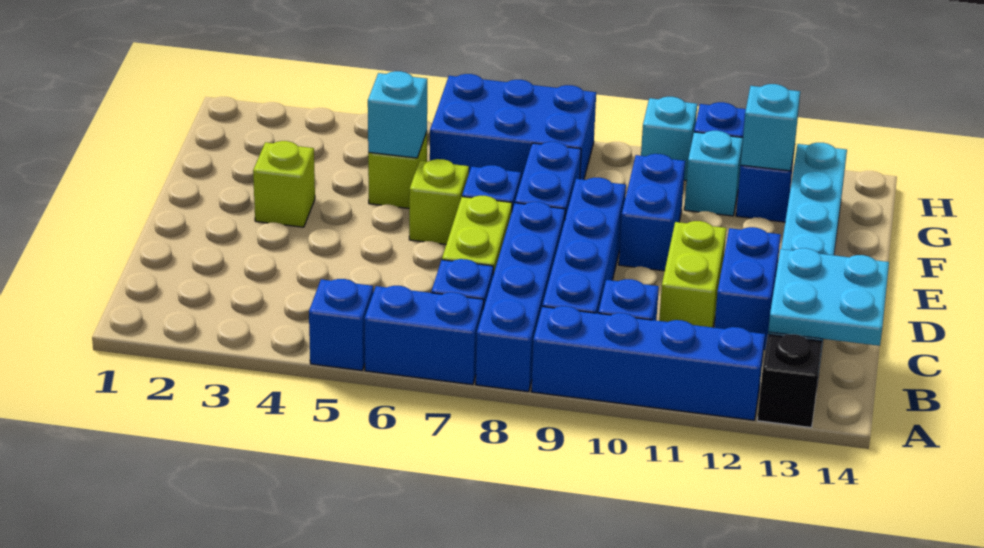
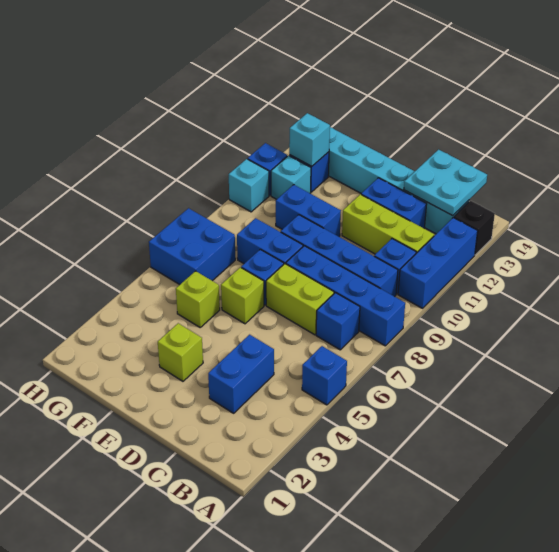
blue 1x2 brick [365,286,484,385] -> blue 1x2 brick moved to [208,335,274,413]
blue 1x4 brick [531,306,765,420] -> blue 1x3 brick [398,218,478,308]
lime 1x2 brick [659,221,726,327] -> lime 1x3 brick [342,194,434,254]
cyan 1x1 brick [368,71,427,158] -> none
blue 2x3 brick [430,74,596,180] -> blue 2x2 brick [149,208,235,285]

